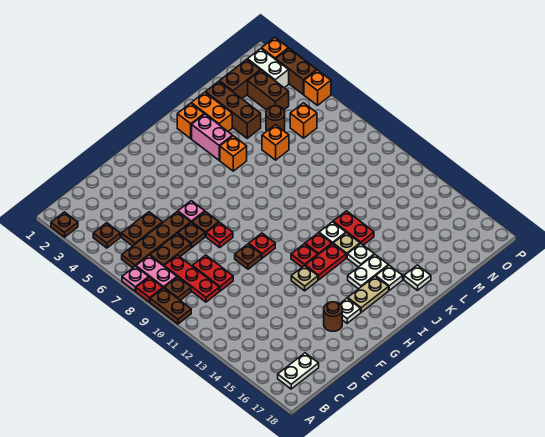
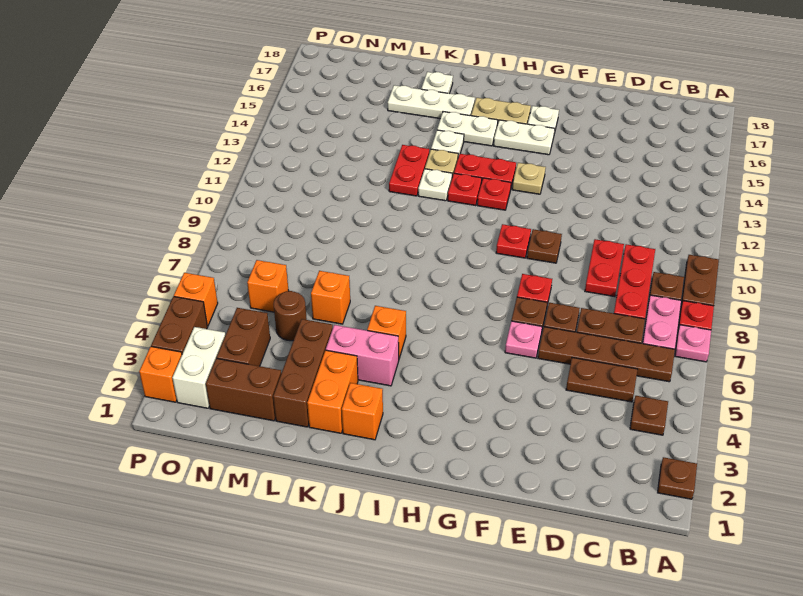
white 1x2 plate [278,353,319,389] -> white 1x2 plate moved to [494,120,555,155]
brown 1x1 round brick [324,302,342,331] -> none
pink 1x2 brick [192,114,233,160] -> pink 1x2 brick turned to [326,325,399,386]
white 1x1 plate [376,265,403,290] -> white 1x3 plate [388,85,475,119]

